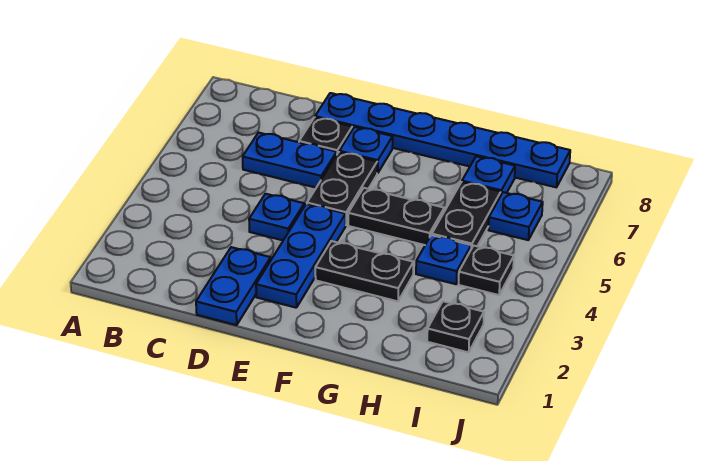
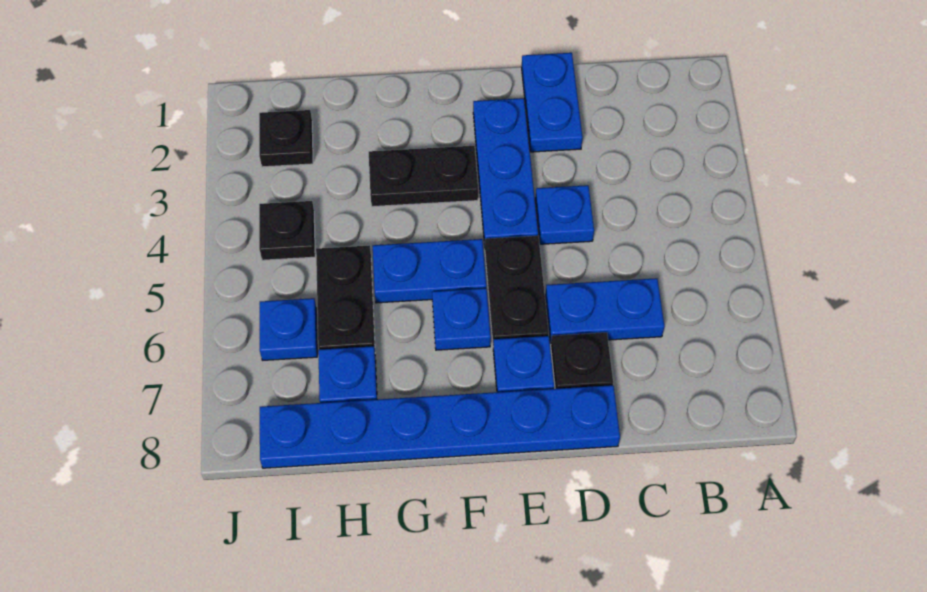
black 1x2 plate [348,188,444,245] -> blue 1x2 plate [373,239,486,303]
blue 1x1 plate [416,235,471,284] -> blue 1x1 plate moved to [432,288,491,350]

